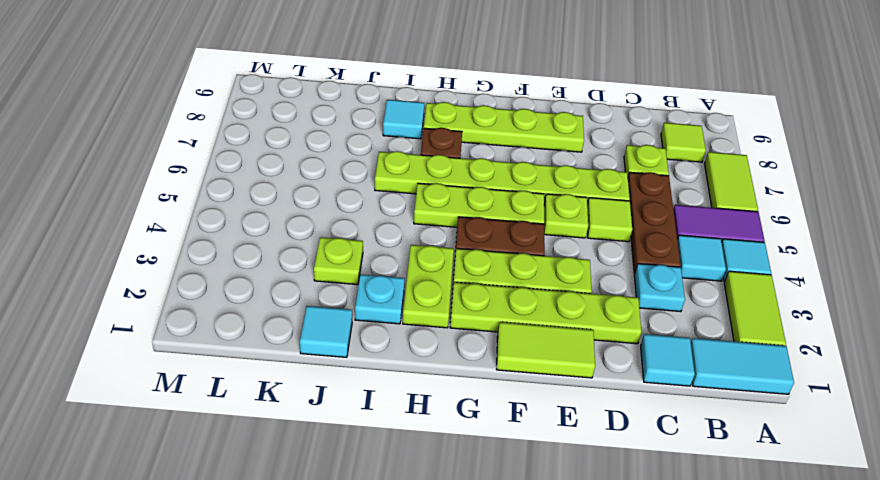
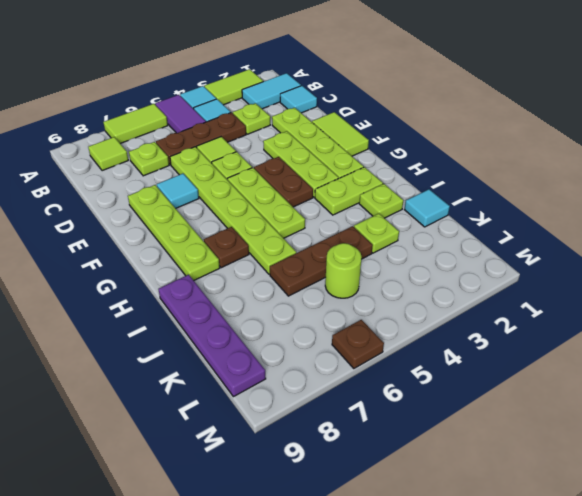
cyan 1x2 tile [691,338,794,394] -> cyan 1x2 tile turned to [242,73,301,109]
cyan 1x1 plate [634,264,685,312] -> lime 1x1 plate [233,103,270,134]
cyan 1x1 plate [355,274,405,324] -> lime 1x1 plate [359,184,403,218]
cyan 1x1 tile [383,100,424,139] -> cyan 1x1 tile moved to [157,174,199,208]
none -> purple 1x4 plate [158,275,266,397]
none -> brown 1x3 plate [270,226,373,296]
none -> lime 1x1 round brick [325,243,362,298]
none -> brown 1x1 plate [332,320,384,369]

